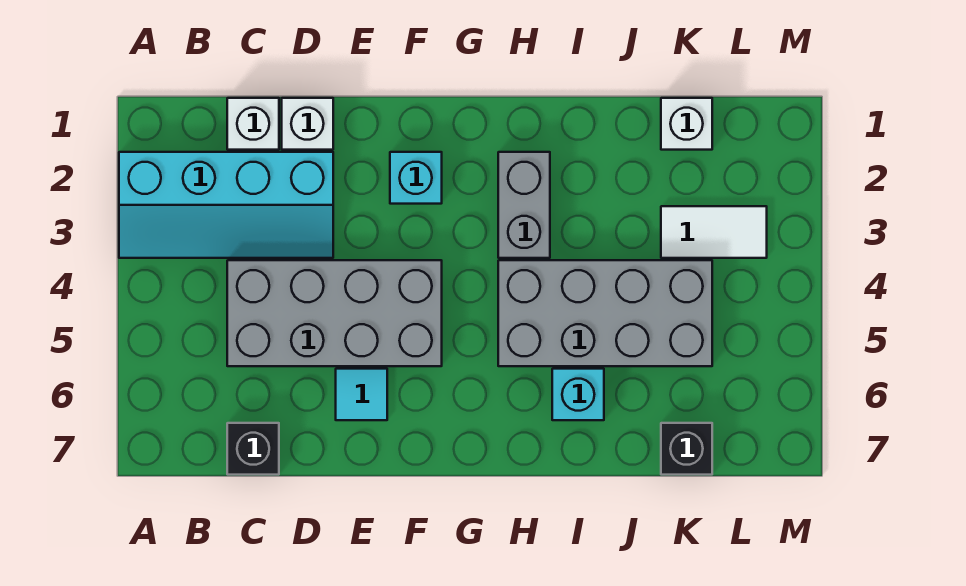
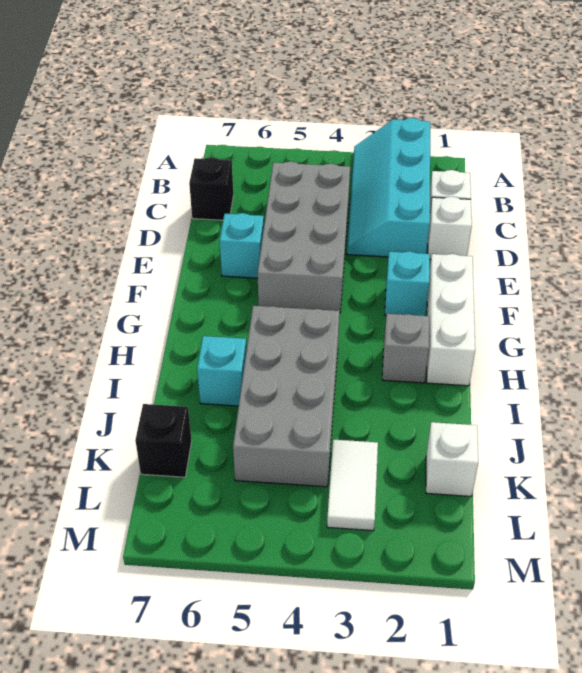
cyan 1x1 tile [336,369,387,420] -> cyan 1x1 brick [220,213,264,278]
none -> white 1x3 brick [427,254,475,386]
grey 1x2 brick [498,152,550,258] -> grey 1x1 brick [382,314,429,383]

